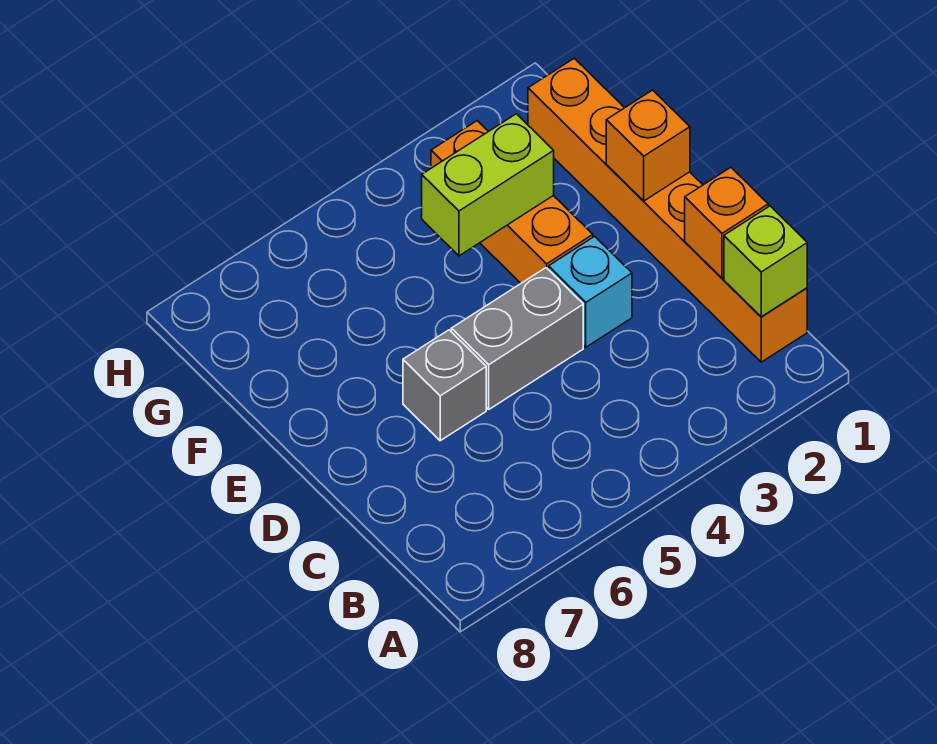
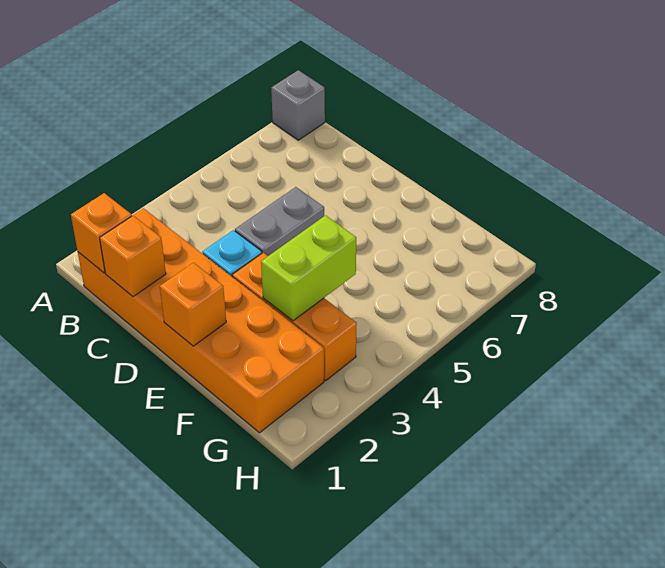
orange 1x6 brick [528,58,807,362] -> orange 2x6 brick [78,208,324,433]
lime 1x1 brick [724,206,807,317] -> orange 1x1 brick [71,193,132,273]
grey 1x1 brick [403,330,486,441] -> grey 1x1 brick moved to [271,70,325,140]

